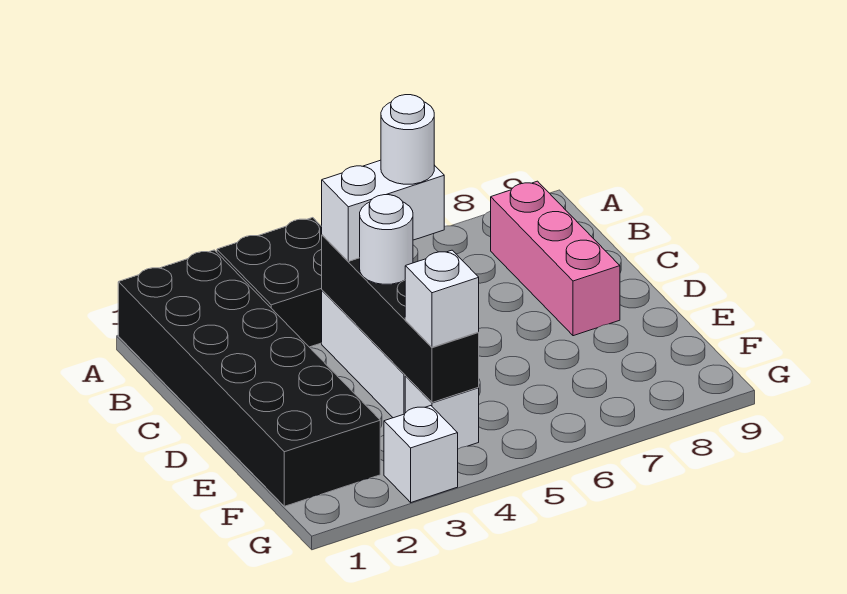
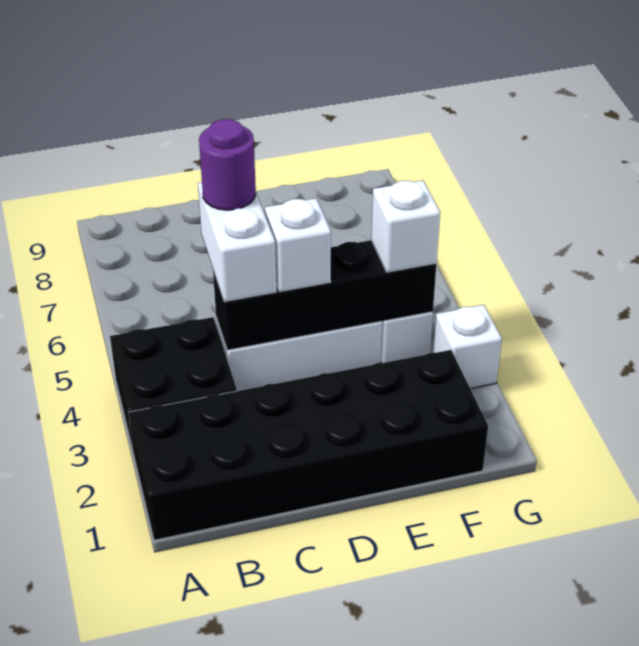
pink 1x3 brick [491,181,620,336] -> none
white 1x1 round brick [381,95,434,184] -> purple 1x1 round brick [199,119,256,210]
white 1x1 round brick [360,195,413,284] -> white 1x1 brick [265,198,331,292]

